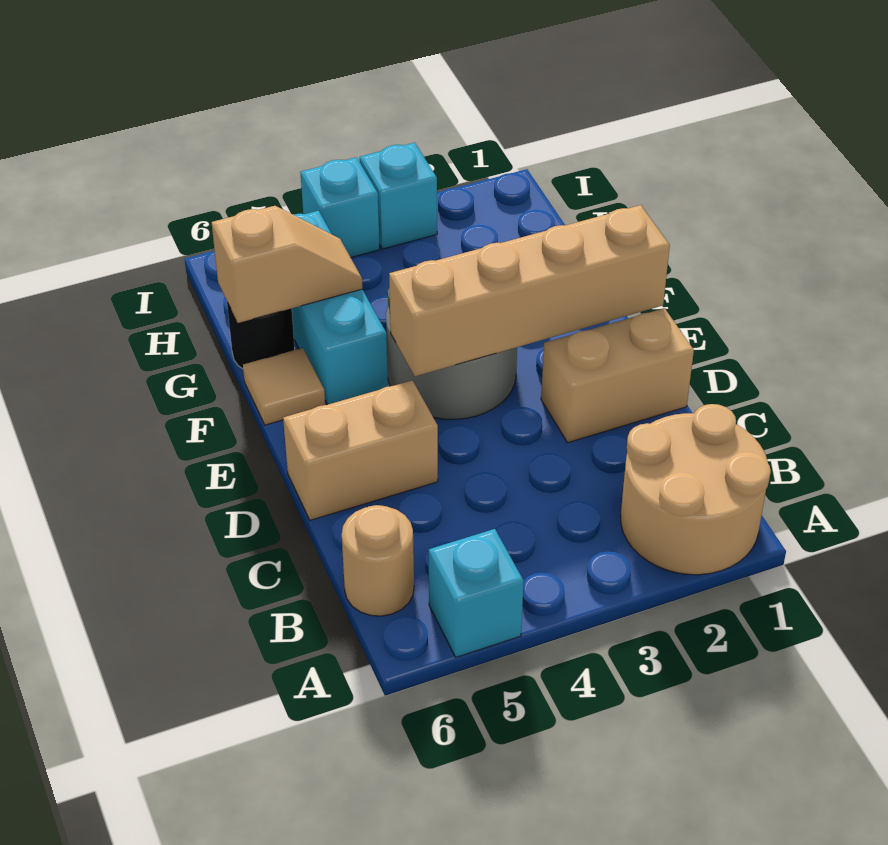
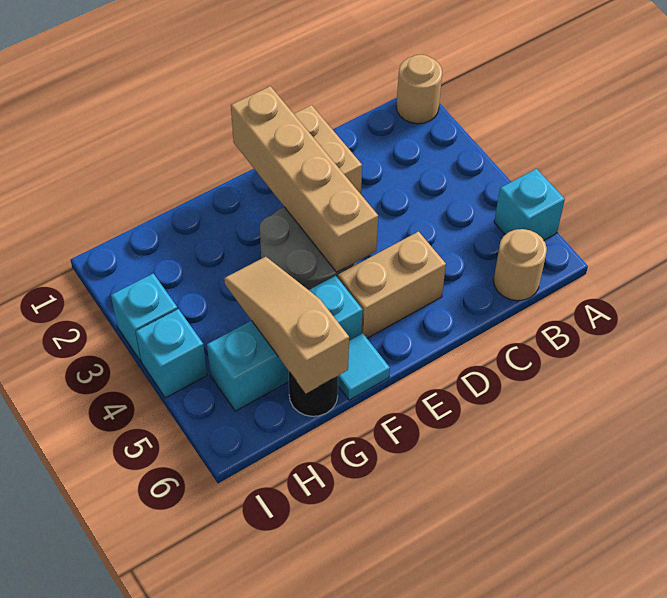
tan 2x2 round brick [621,404,771,575] -> tan 1x1 round brick [396,55,442,124]
tan 1x2 brick [283,380,438,520] -> tan 1x2 brick turned to [338,232,446,338]
tan 1x1 tile [243,348,325,425] -> cyan 1x1 tile [338,333,390,400]
tan 1x2 slope [212,206,363,323] -> tan 1x3 slope [224,257,349,393]

